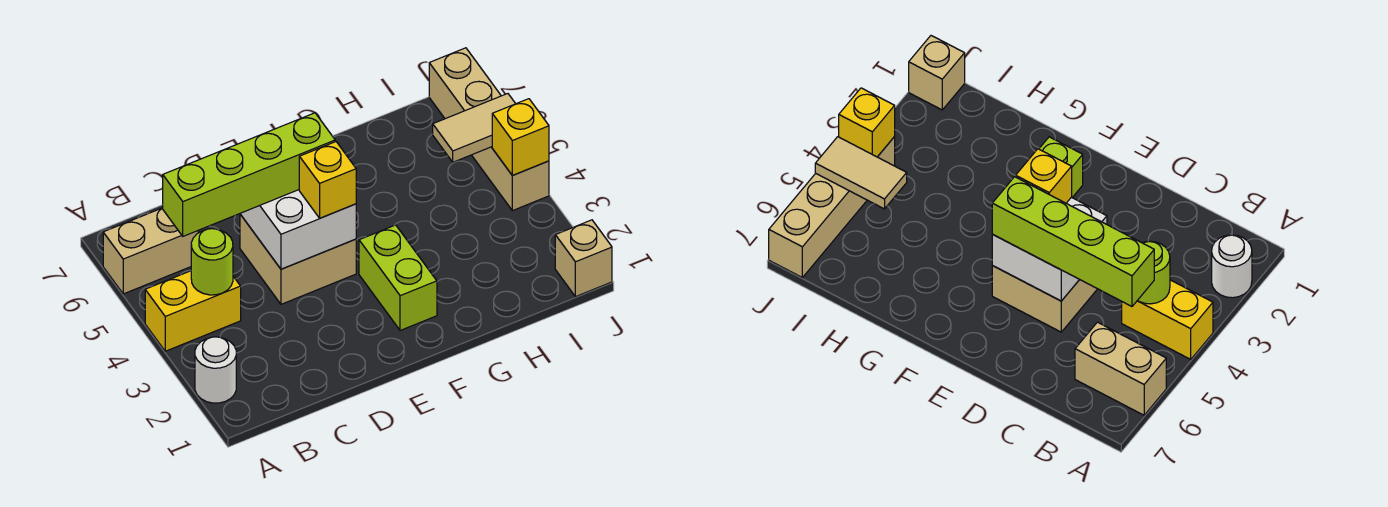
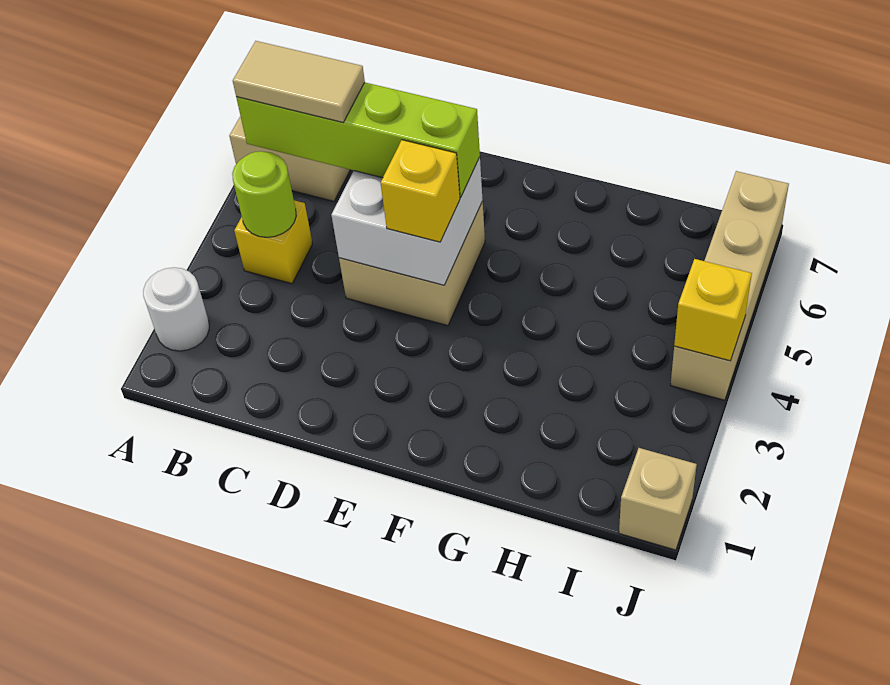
yellow 1x2 brick [145,271,241,351] -> yellow 1x1 brick [234,200,313,284]
lime 1x2 brick [359,225,437,331] -> none
tan 1x2 tile [433,94,516,162] -> tan 1x2 tile moved to [233,41,365,122]

